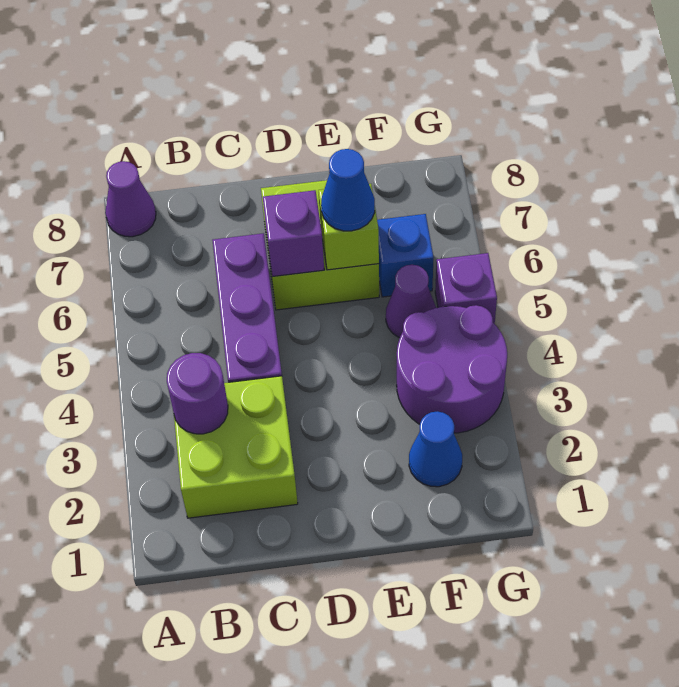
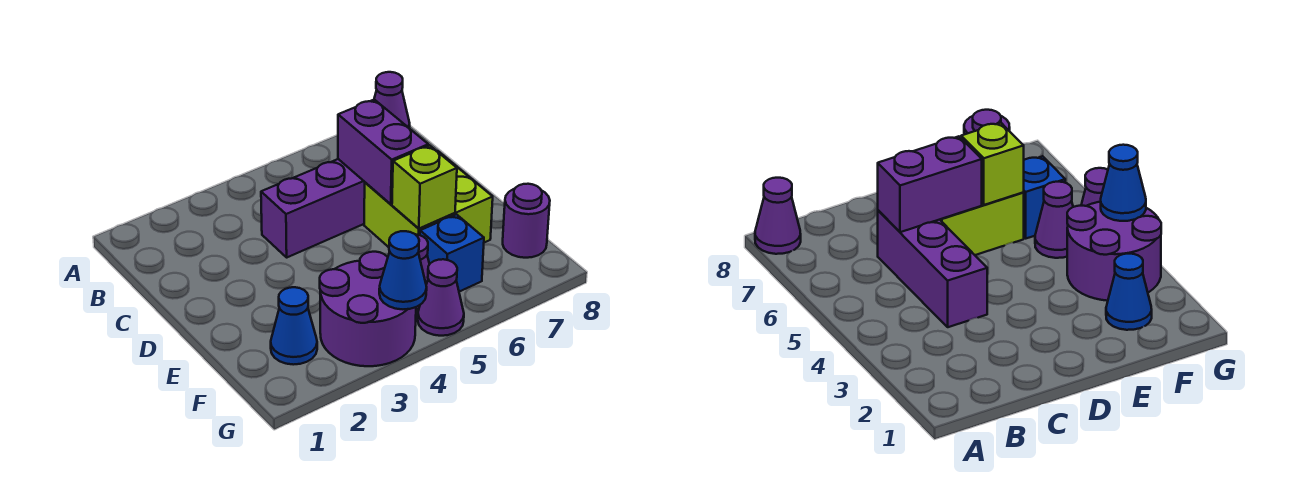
lime 2x2 brick [174,376,298,518] -> none
purple 1x1 round brick [167,353,228,434] -> purple 1x1 round brick moved to [503,184,550,258]
purple 1x1 brick [263,190,324,277] -> purple 1x2 brick [338,100,428,204]
blue 1x1 cone [321,149,375,231] -> blue 1x1 cone moved to [379,231,427,309]
purple 1x1 brick [435,253,497,324] -> purple 1x1 cone [418,259,464,336]

